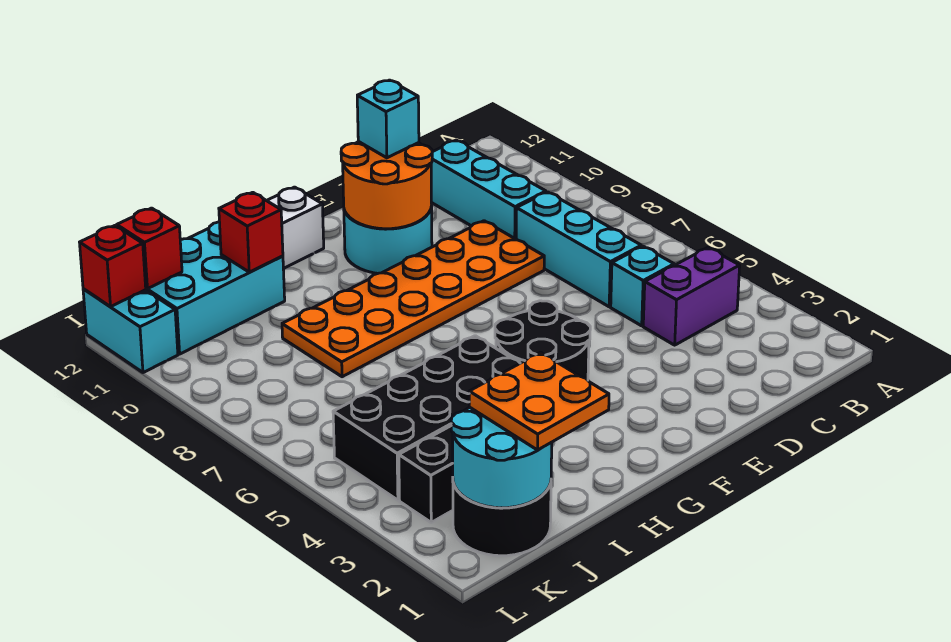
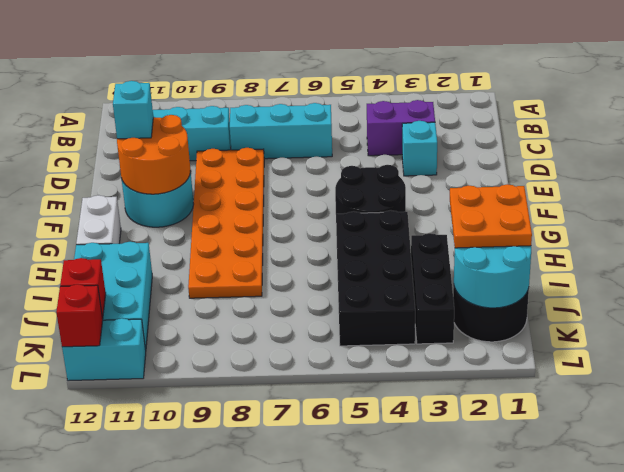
purple 1x2 brick [643,248,740,345] -> purple 1x2 brick turned to [367,100,435,156]
cyan 1x1 brick [611,246,674,326] -> cyan 1x1 brick moved to [402,121,437,176]
red 1x1 brick [219,192,283,272] -> none

